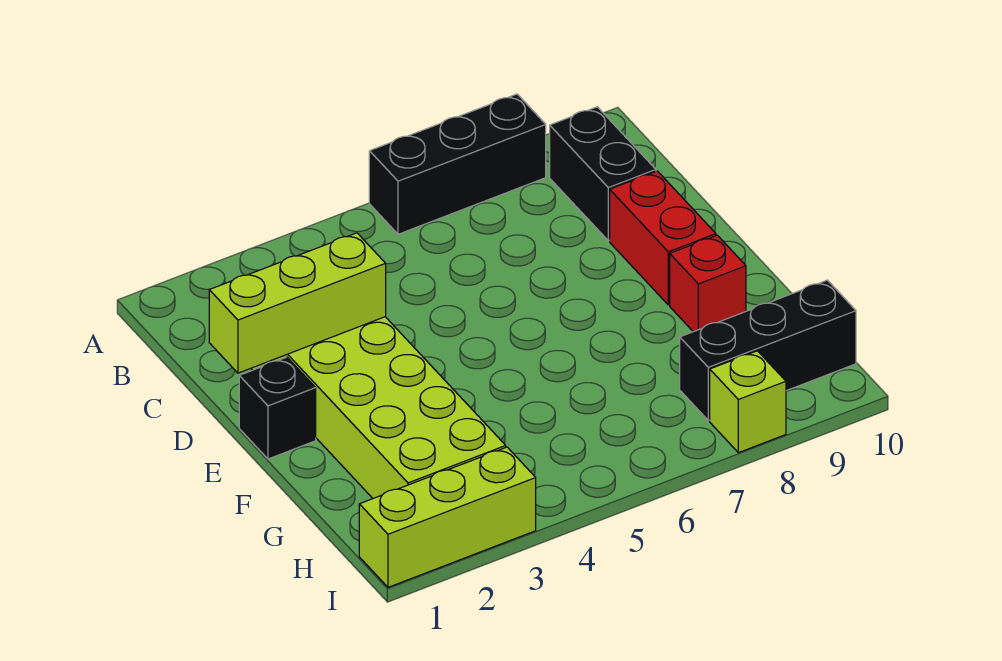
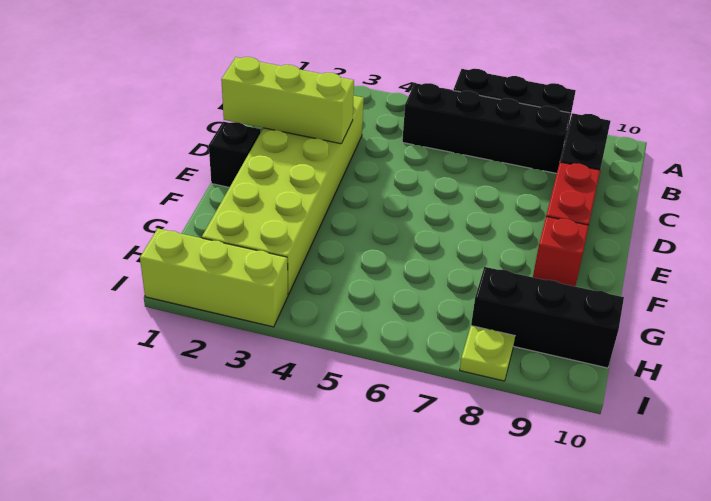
none -> black 1x4 brick [402,83,570,173]
lime 1x1 brick [710,351,786,453] -> lime 1x1 plate [460,326,515,381]

